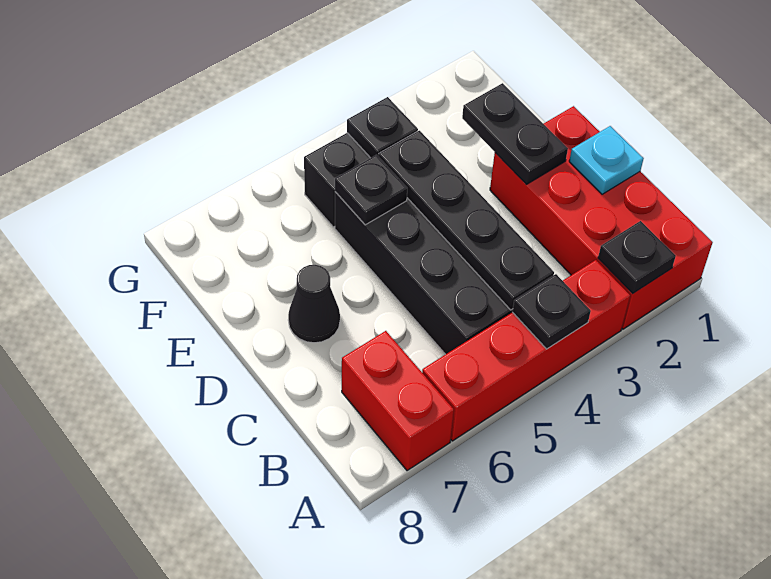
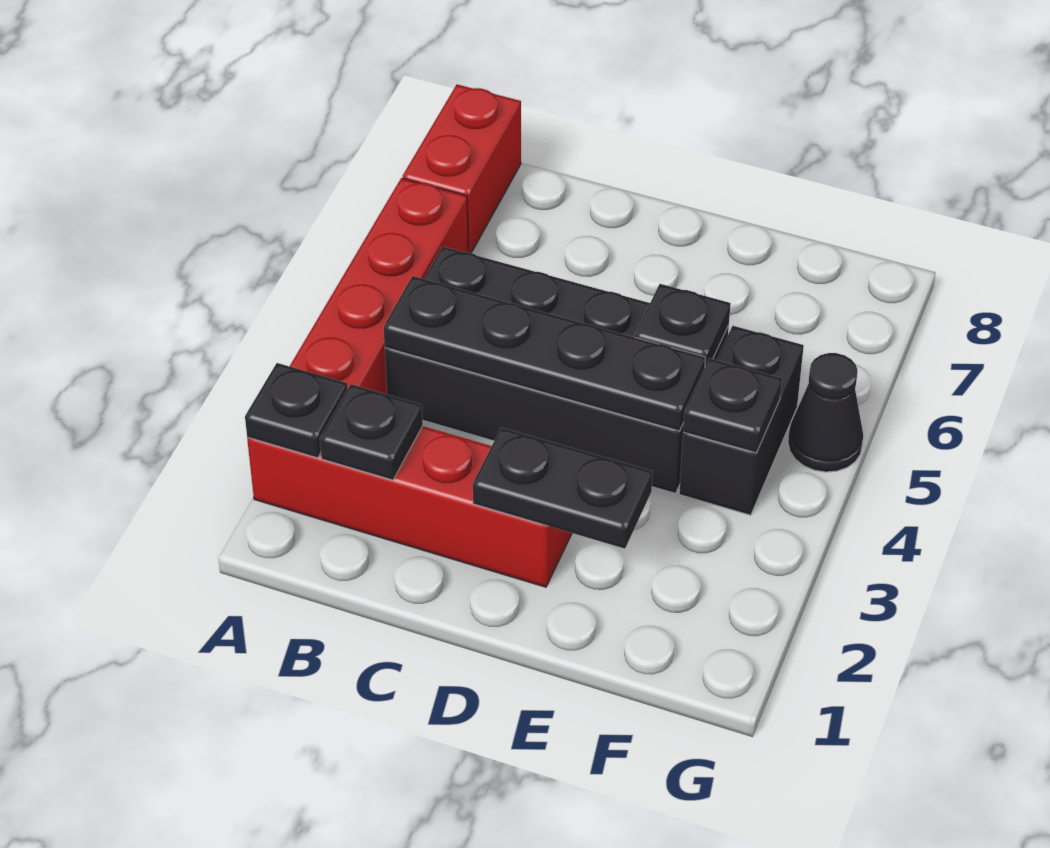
red 2x4 brick [490,106,713,329] -> red 1x4 brick [247,426,572,587]
black 1x1 plate [512,274,591,349] -> black 1x1 plate moved to [320,384,423,480]
red 1x2 brick [342,331,454,471] -> red 1x2 brick turned to [403,85,521,253]
cyan 1x1 plate [569,126,644,194] -> none
black 1x1 cone [288,265,340,343] -> black 1x1 cone moved to [788,353,863,472]

